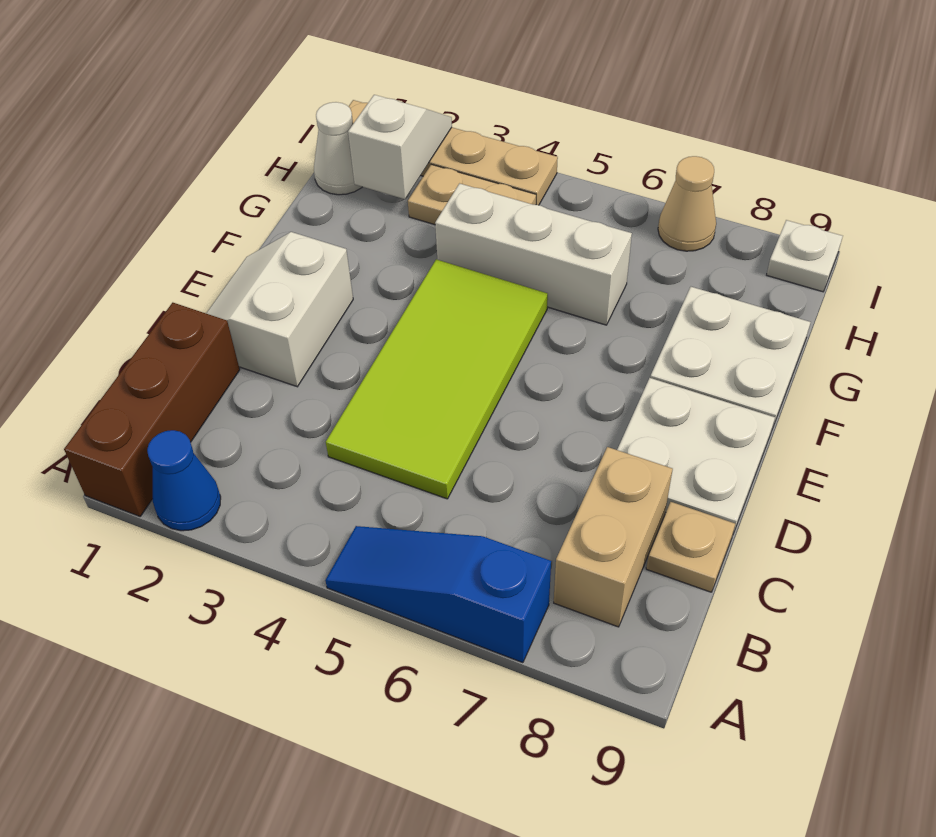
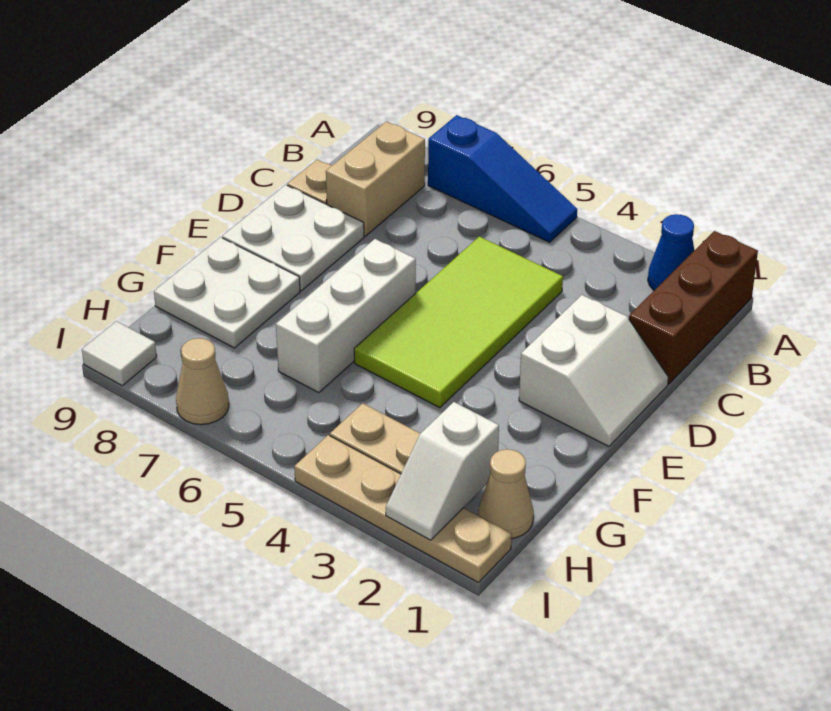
white 1x3 brick [435,183,632,325] -> white 1x3 brick turned to [276,239,416,393]
white 1x1 cone [314,102,362,195] -> tan 1x1 cone [478,449,534,538]
white 1x1 plate [767,220,843,292] -> white 1x1 tile [82,321,157,385]

